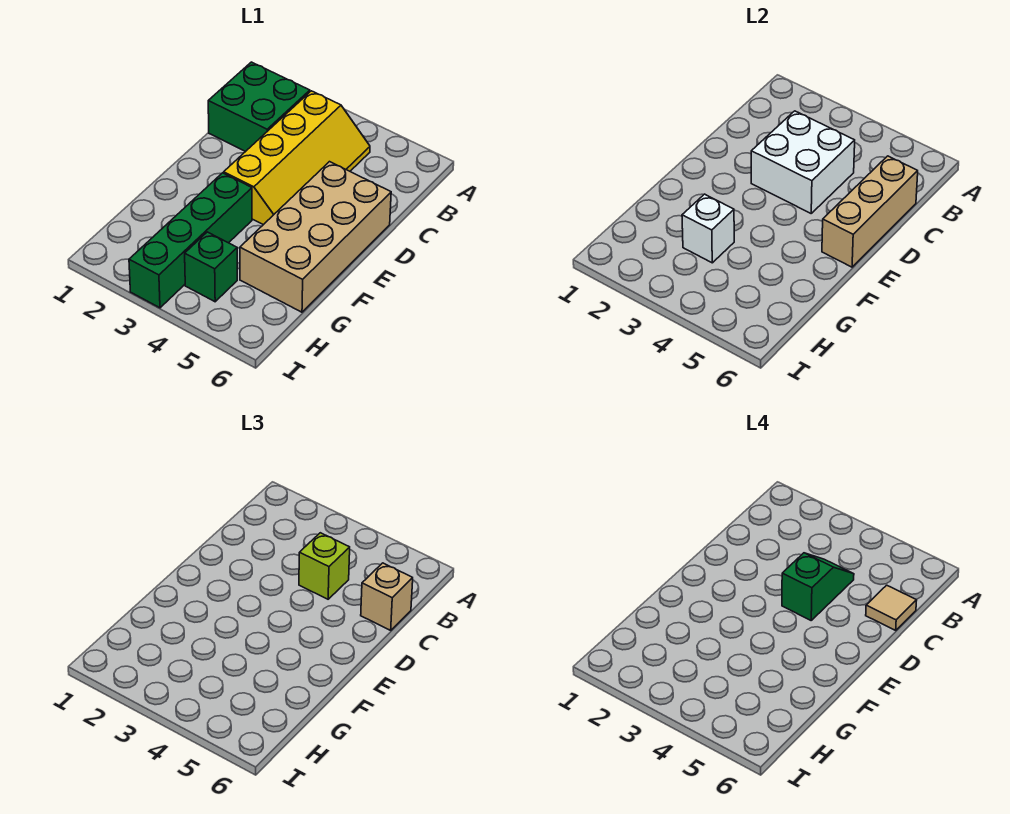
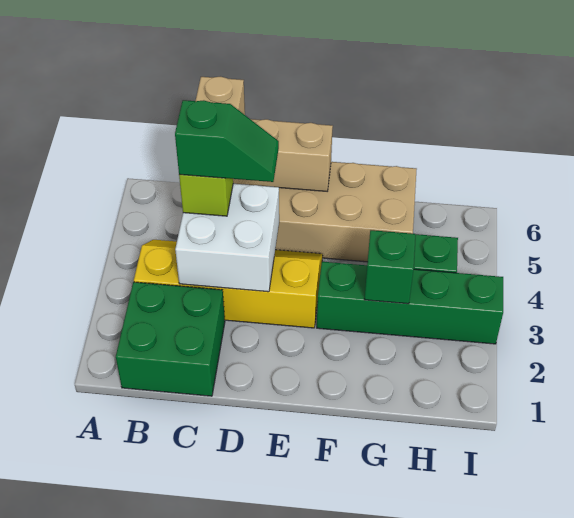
green 1x2 slope [782,553,854,620] -> green 1x2 slope turned to [175,100,279,182]
tan 1x1 tile [866,585,917,630] -> none
white 1x1 brick [682,194,734,263] -> green 1x1 brick [364,230,415,304]

